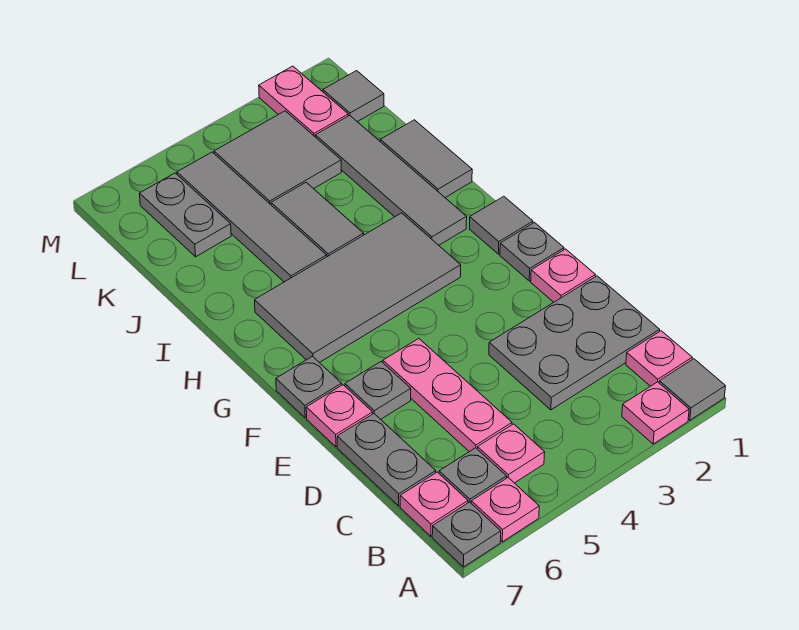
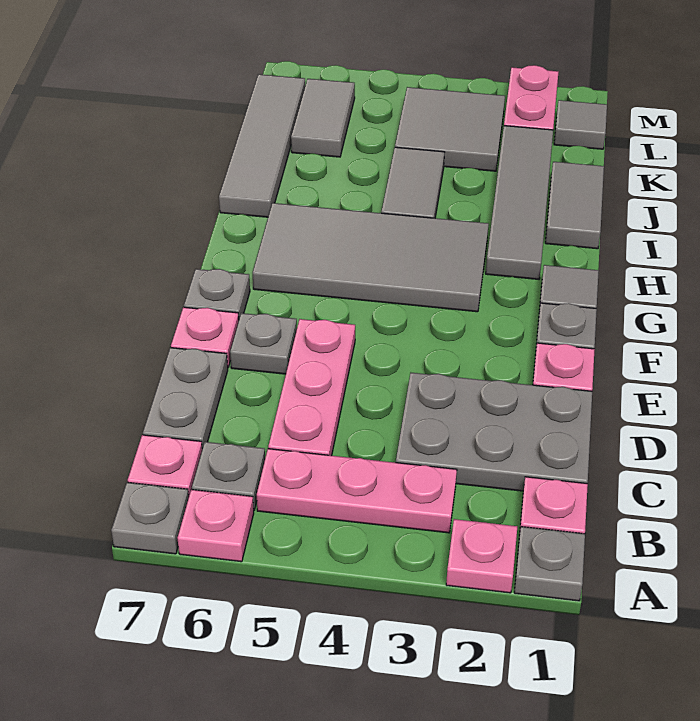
grey 1x1 tile [659,359,725,420] -> grey 1x1 plate [514,527,585,601]
pink 1x1 plate [477,424,545,483] -> pink 1x3 plate [257,449,457,533]
grey 1x4 tile [177,152,327,282] -> grey 1x4 tile moved to [219,74,305,217]
grey 1x2 plate [139,173,231,257] -> grey 1x2 tile [291,79,355,157]

